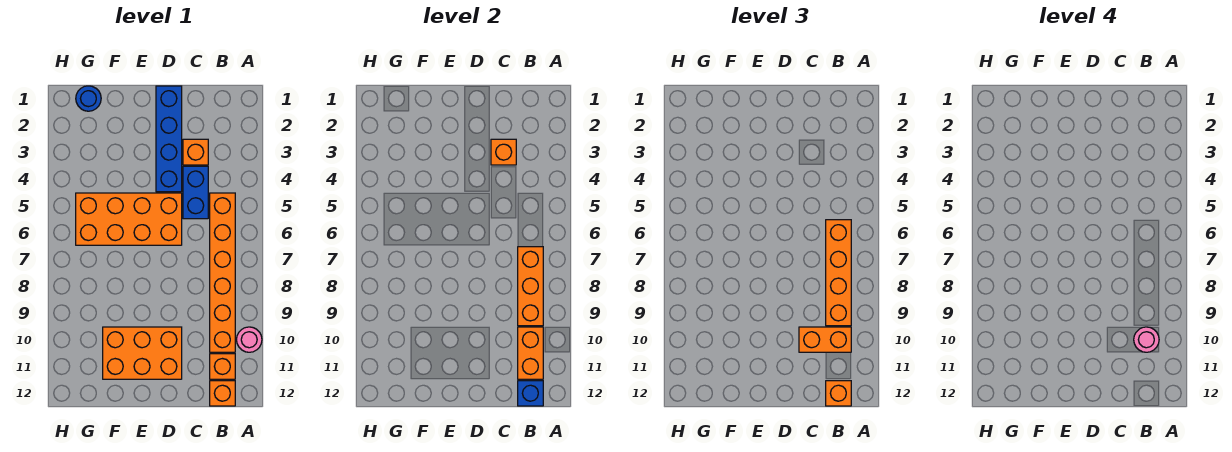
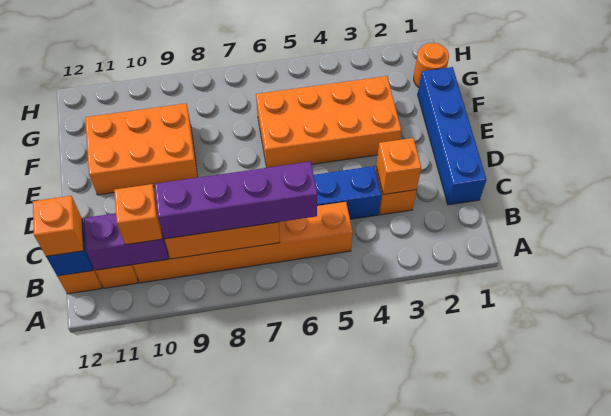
pink 1x1 round brick [237,327,262,352] -> none
orange 1x4 brick [826,220,851,326] -> purple 1x4 brick [154,162,317,239]
orange 1x2 brick [518,327,543,379] -> purple 1x2 brick [84,213,168,270]
orange 1x2 brick [799,327,851,352] -> orange 1x1 brick [114,184,162,245]
pink 1x1 round brick [1134,327,1159,352] -> none
blue 1x4 brick [156,86,182,192] -> blue 1x4 brick turned to [418,67,486,205]
orange 2x4 brick [76,193,182,245] -> orange 2x4 brick turned to [256,76,401,168]
orange 2x3 brick [103,327,182,379] -> orange 2x3 brick turned to [85,103,197,195]
blue 1x1 round brick [76,86,101,111] -> orange 1x1 round brick [414,43,449,88]

